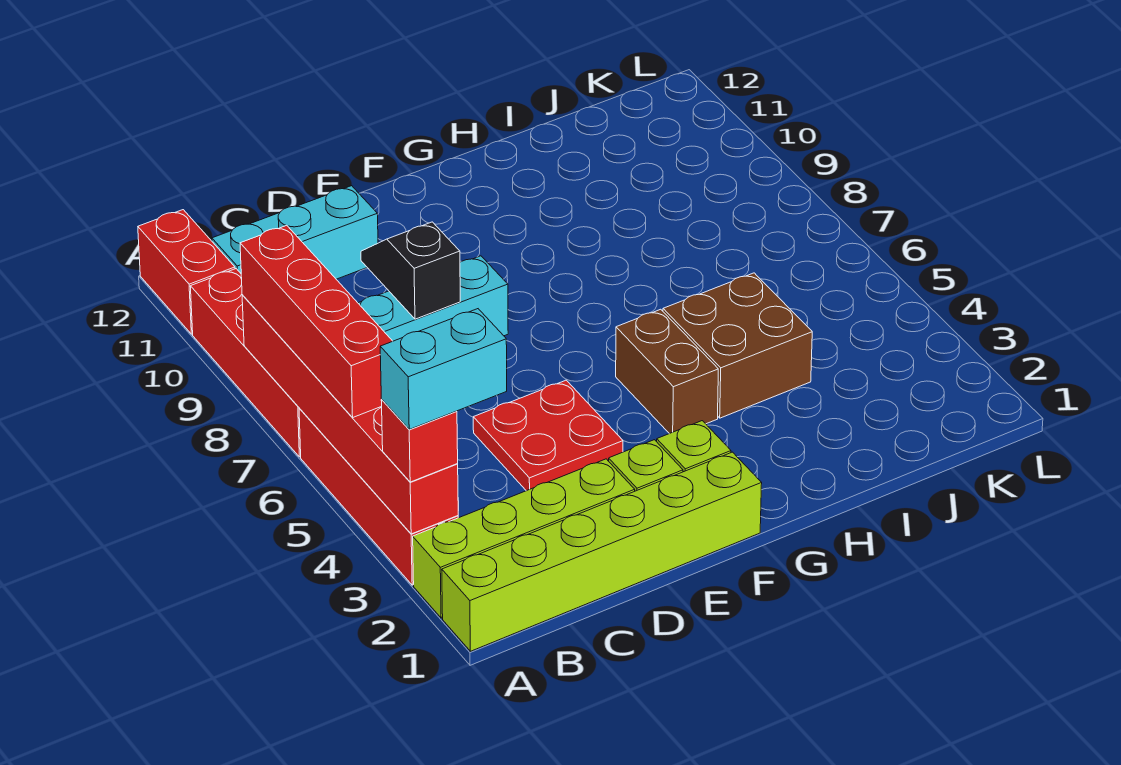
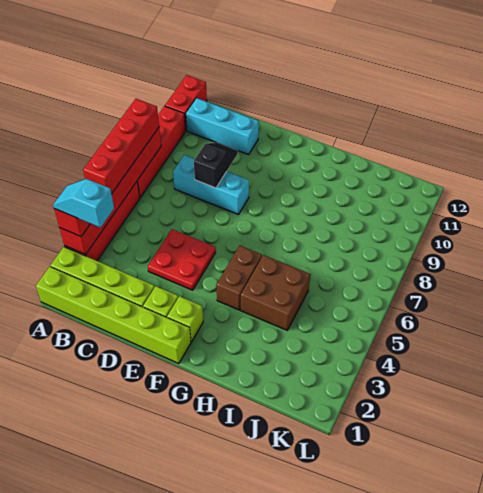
cyan 1x2 brick [380,309,507,429] -> cyan 1x2 slope [53,179,114,228]

